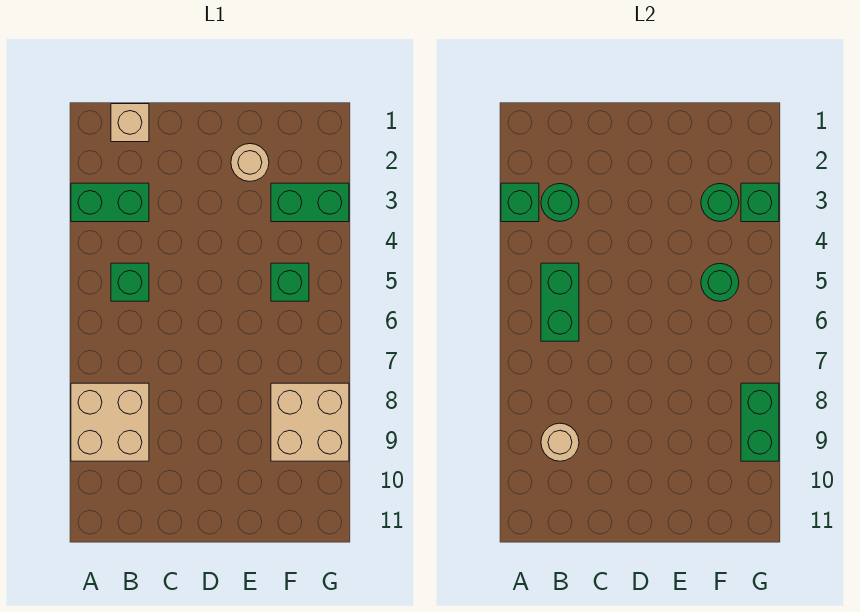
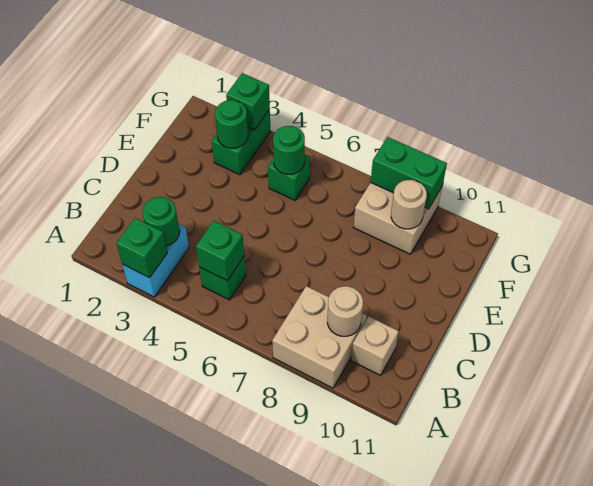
green 1x2 brick [71,183,149,222] -> cyan 1x2 brick [122,224,189,297]
tan 1x1 brick [111,104,149,142] -> tan 1x1 brick moved to [351,316,399,375]
green 1x2 brick [541,263,579,341] -> green 1x1 brick [196,221,244,281]
tan 1x1 round brick [231,144,269,181] -> tan 1x1 round brick moved to [391,180,427,229]

